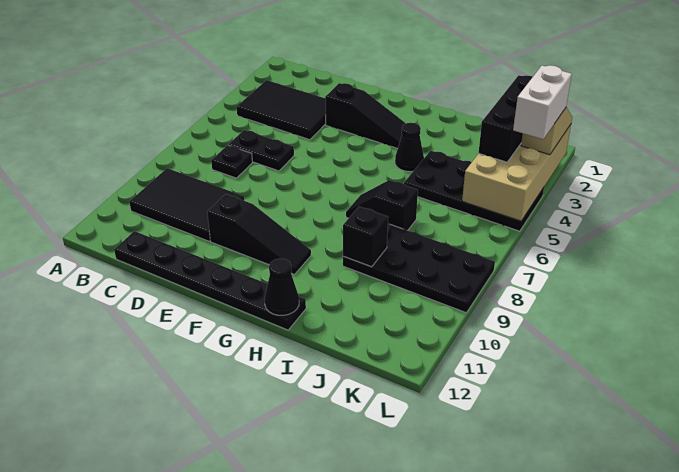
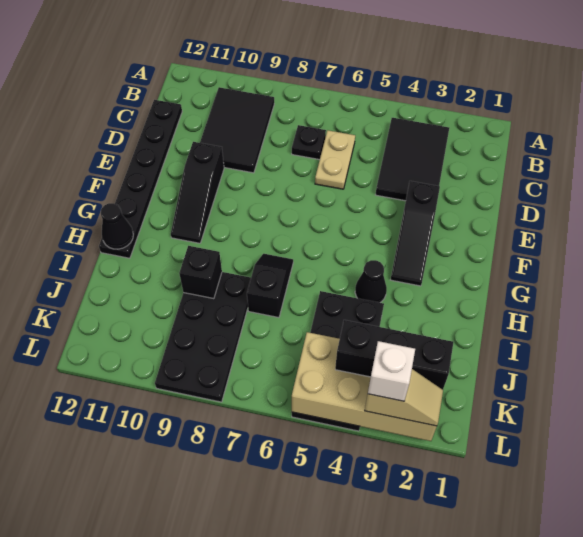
black 1x2 plate [228,130,294,171] -> tan 1x2 plate [315,130,355,189]
white 1x2 brick [513,65,572,139] -> white 1x1 brick [368,341,415,401]

